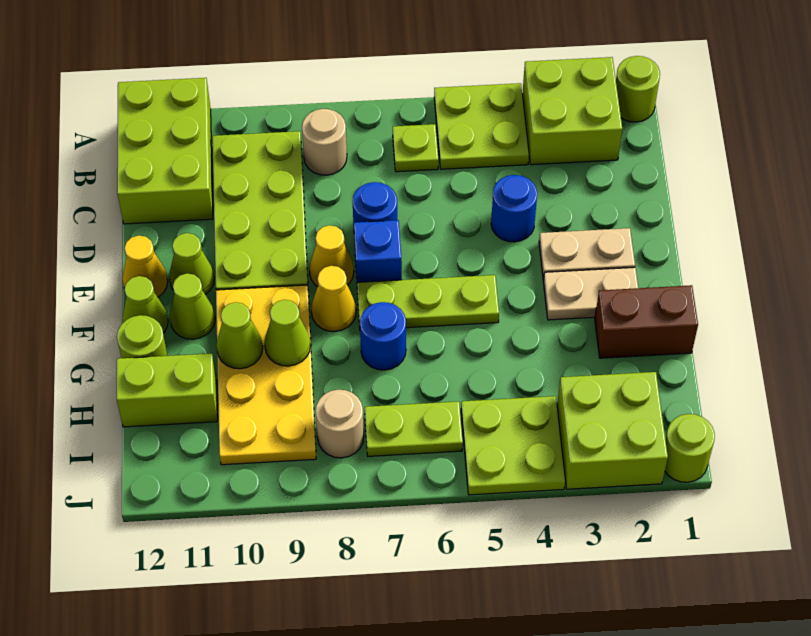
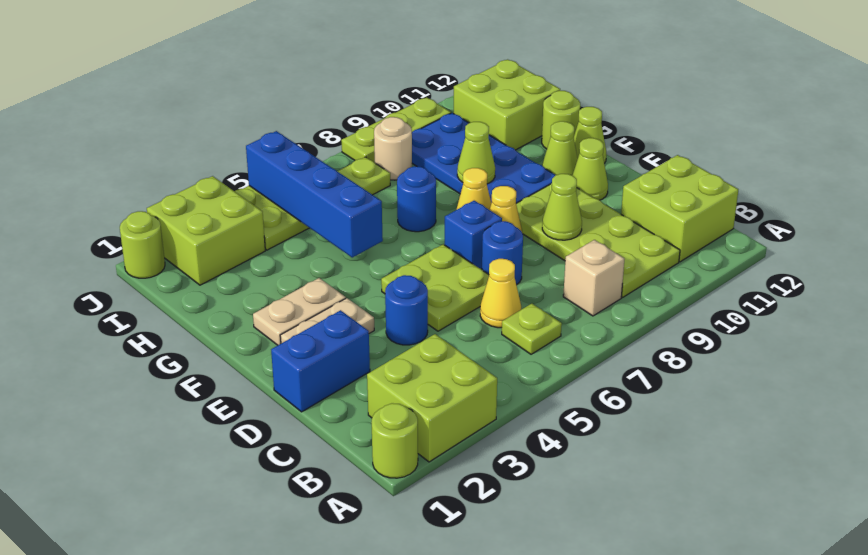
lime 2x2 plate [434,83,529,169] -> lime 2x2 plate moved to [381,244,489,331]
lime 2x3 brick [117,78,213,224] -> lime 2x2 brick [621,155,738,262]
tan 1x1 round brick [302,109,347,175] -> tan 1x1 brick [563,240,624,316]
none -> blue 1x2 brick [271,310,370,412]
yellow 1x1 cone [122,236,168,297] -> yellow 1x1 cone moved to [480,259,521,328]
lime 1x3 plate [357,275,499,328] -> lime 1x3 plate moved to [341,97,451,163]
yellow 2x4 plate [216,285,316,465] -> blue 2x4 plate [412,113,555,203]
brown 1x2 brick [595,285,698,358] -> none
none -> blue 1x4 brick [246,131,383,258]
lime 1x1 cone [216,302,263,369] -> lime 1x1 cone moved to [542,174,582,240]
lime 1x2 brick [117,353,218,427] -> lime 2x2 brick [454,59,560,150]

